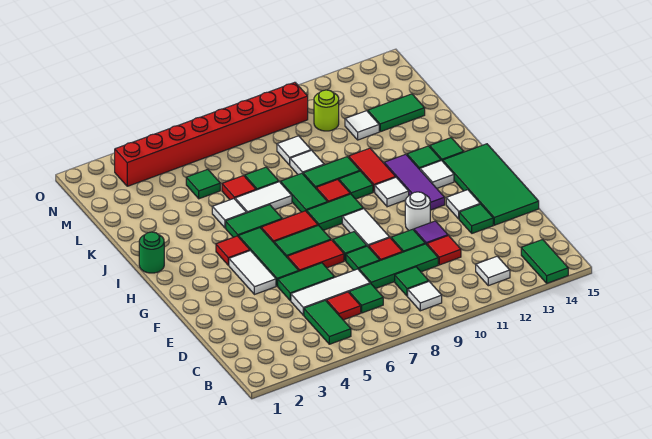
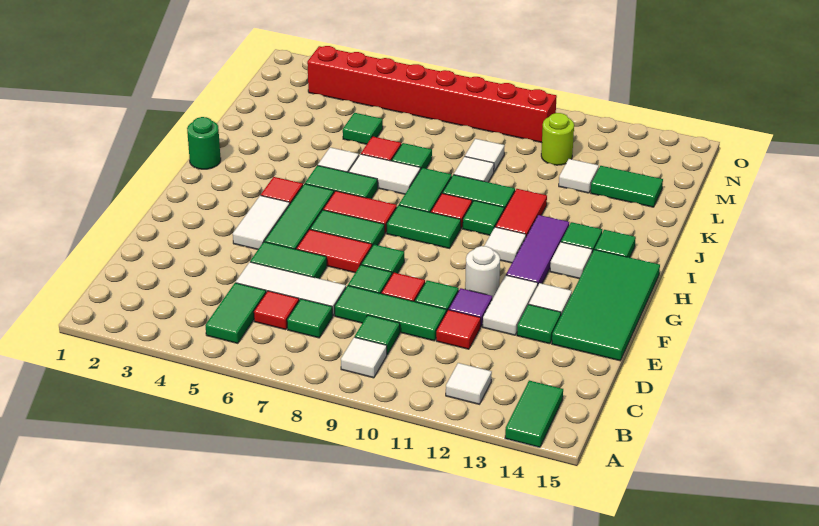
white 1x2 tile [342,209,390,247] -> white 1x2 tile moved to [483,275,538,335]

